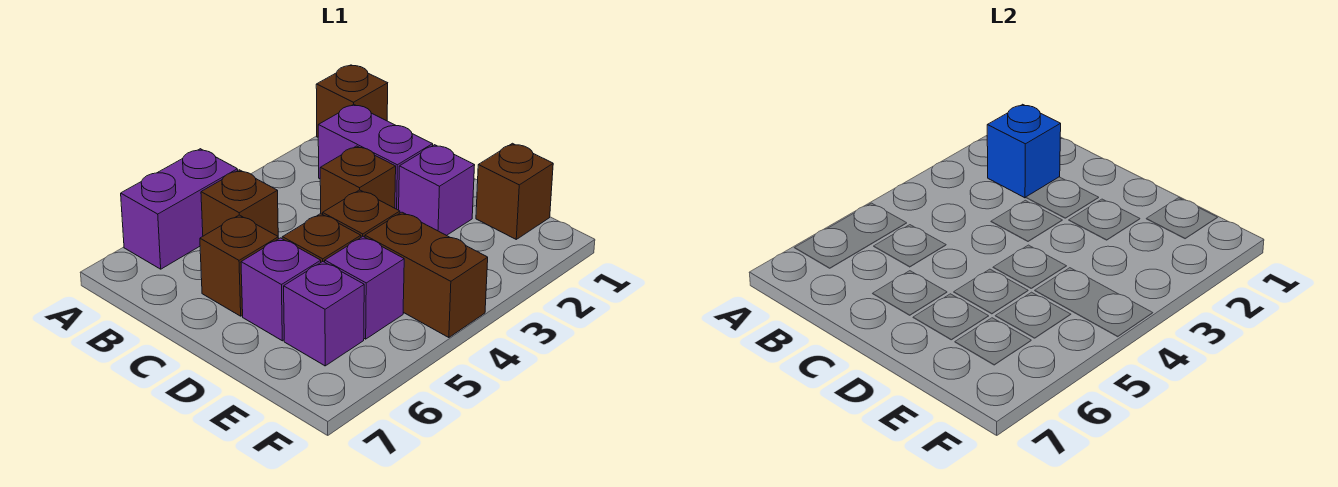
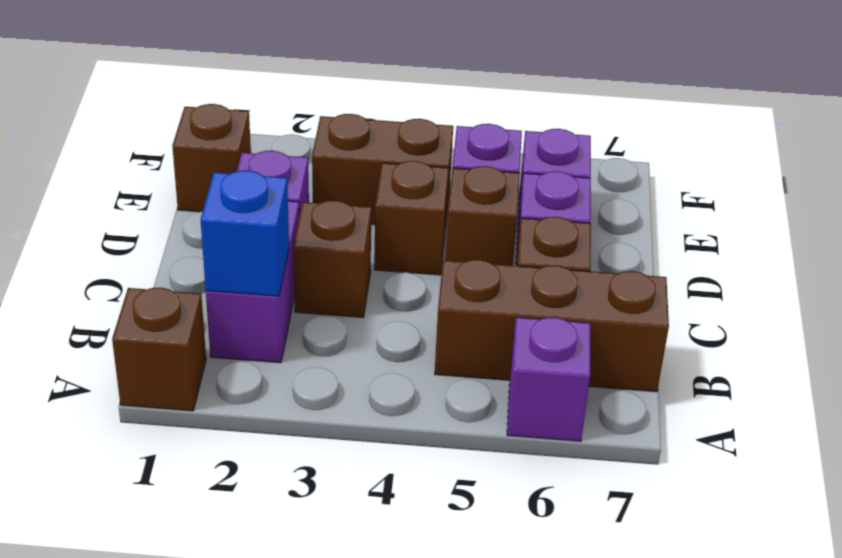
purple 1x2 brick [121,149,238,269] -> purple 1x1 brick [507,317,590,441]
brown 1x1 brick [201,170,278,236] -> brown 1x3 brick [435,260,669,392]
brown 1x2 brick [365,212,488,338] -> brown 1x2 brick turned to [312,114,453,225]

